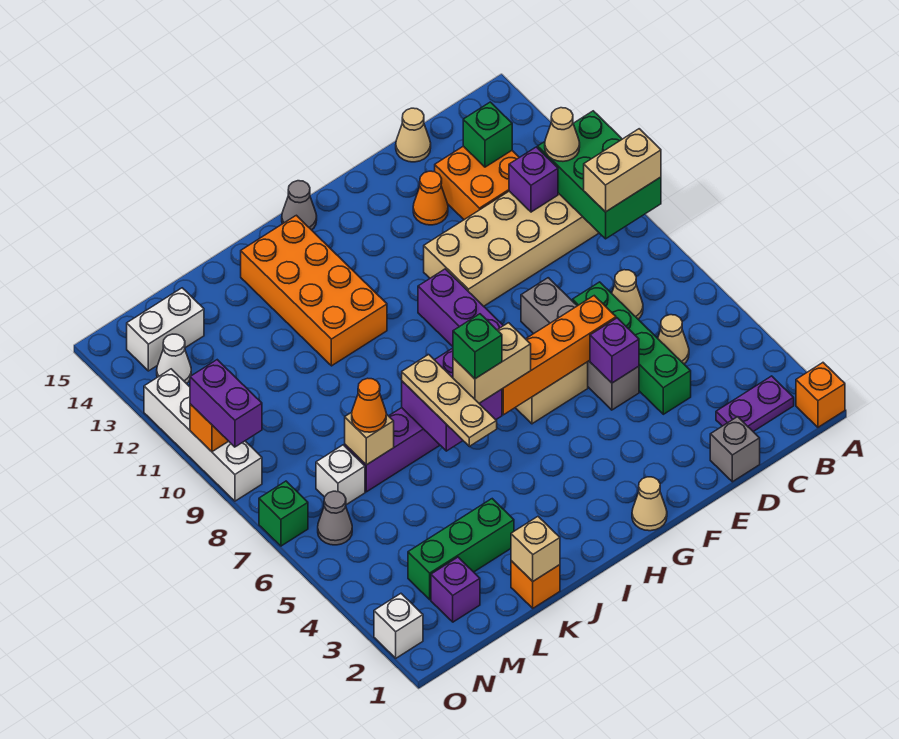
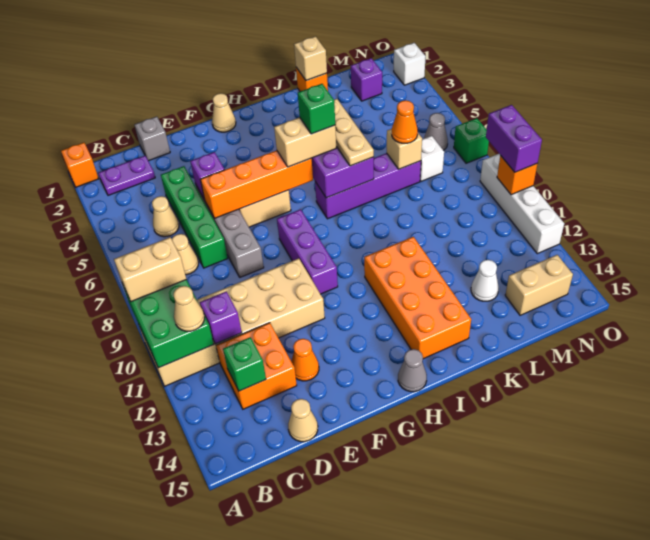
green 1x3 brick [408,499,514,600] -> none
white 1x2 brick [127,288,204,371] -> tan 1x2 brick [505,255,573,315]
white 1x1 cone [157,334,191,384] -> white 1x1 cone moved to [471,260,499,301]

